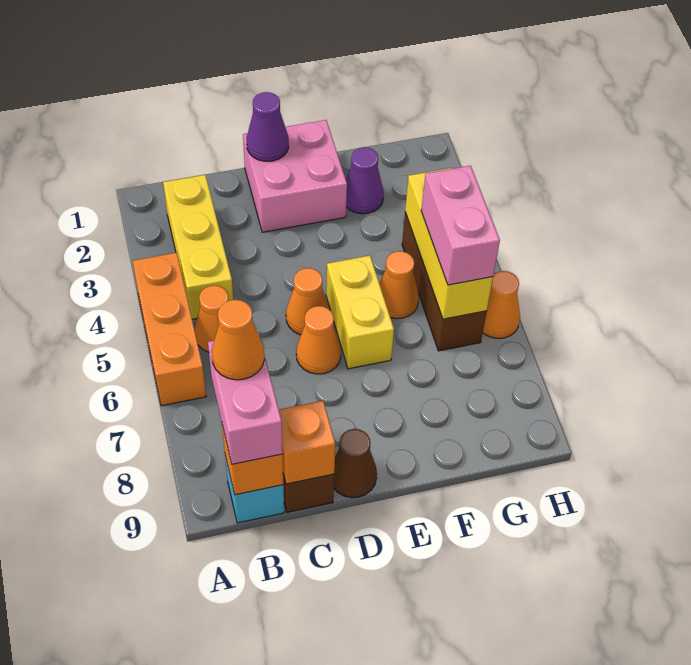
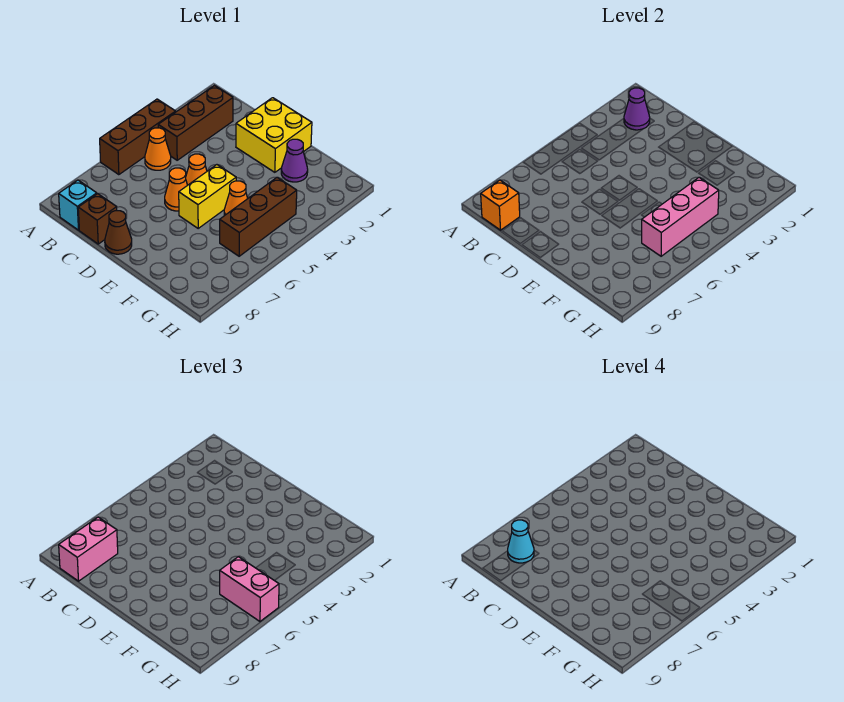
orange 1x3 brick [133,253,206,406] -> brown 1x3 brick [100,99,176,175]
yellow 1x3 brick [163,175,233,319] -> brown 1x3 brick [158,86,233,160]
orange 1x1 cone [212,300,264,380] -> cyan 1x1 cone [508,520,534,563]
orange 1x1 brick [279,401,335,484] -> none
pink 2x2 brick [243,120,347,232] -> yellow 2x2 brick [236,98,312,172]
purple 1x1 cone [246,92,289,161] -> purple 1x1 cone moved to [624,88,650,130]
yellow 1x3 brick [405,168,493,319] -> pink 1x3 brick [642,177,719,256]
pink 1x2 brick [421,166,500,285] -> pink 1x2 brick turned to [220,557,279,621]
orange 1x1 cone [483,271,520,338] -> none

